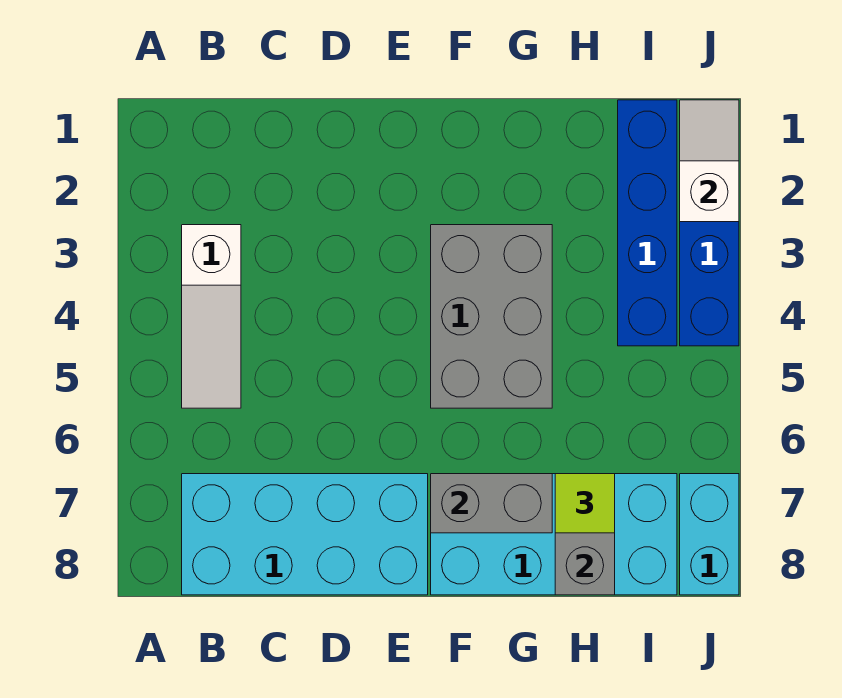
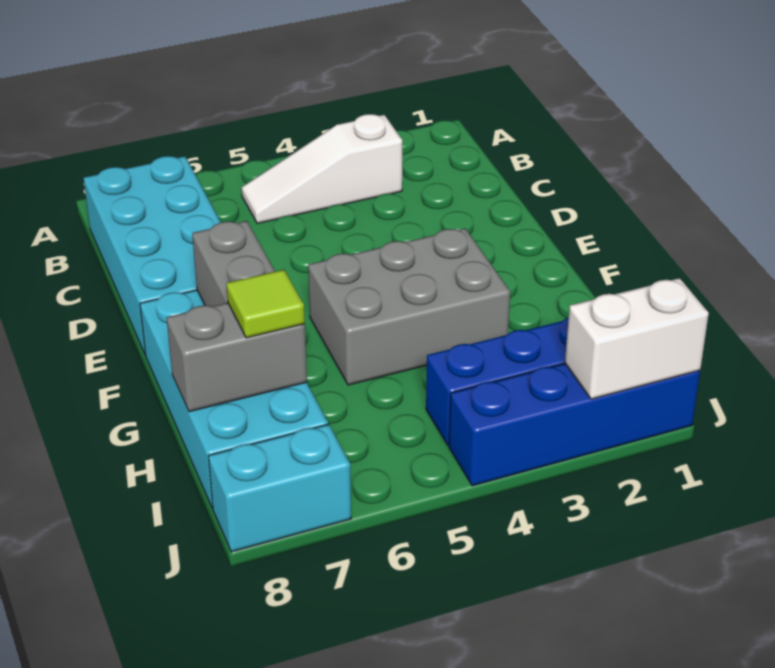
white 1x2 slope [680,100,739,222] -> white 1x2 brick [565,278,709,399]

